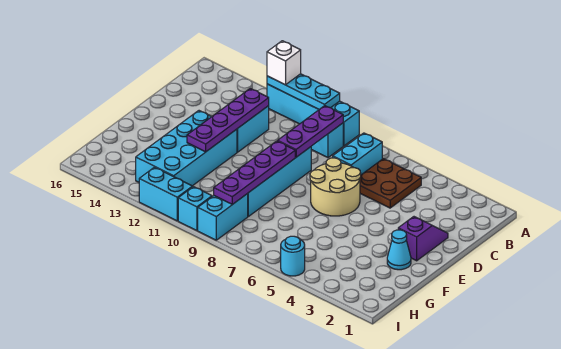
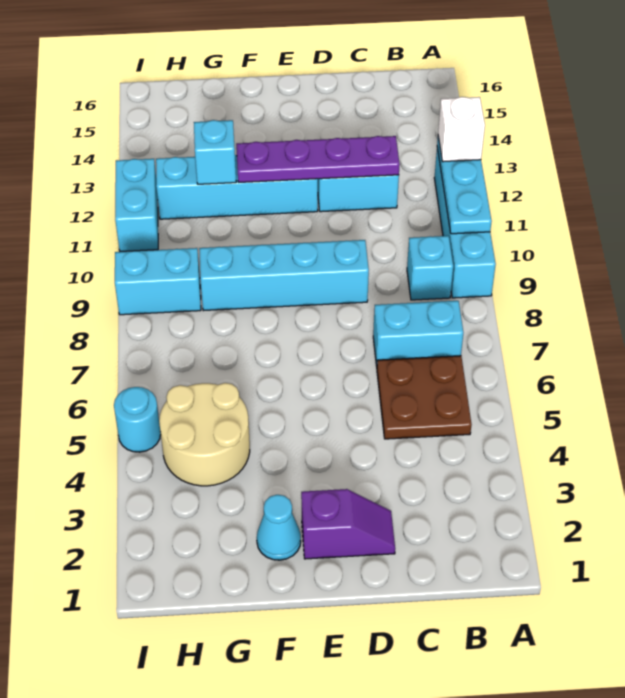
purple 1x3 plate [278,106,343,157] -> none
tan 2x2 round brick [310,158,361,216] -> tan 2x2 round brick moved to [159,383,250,486]
purple 1x4 plate [214,141,295,204] -> none
cyan 2x4 brick [136,111,237,186] -> cyan 1x4 brick [156,155,318,219]
cyan 1x1 brick [178,187,212,231] -> cyan 1x1 brick moved to [194,120,236,184]

